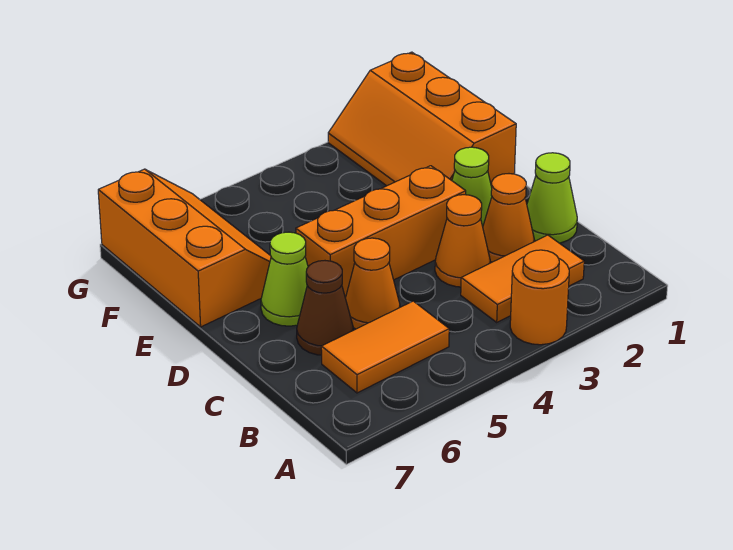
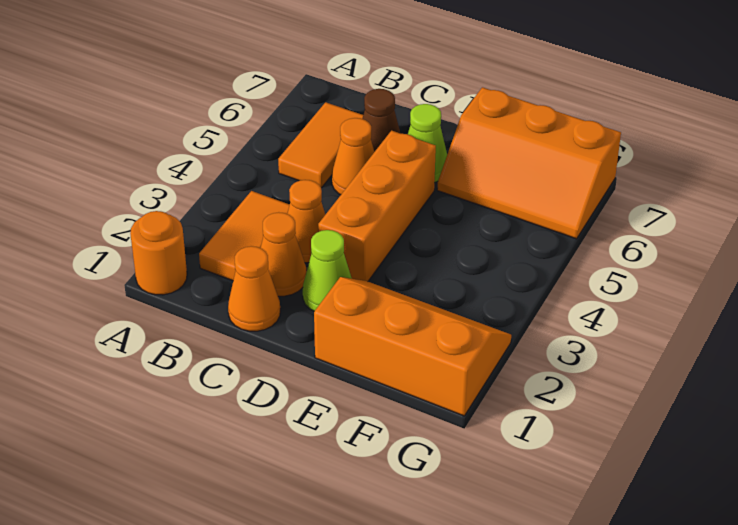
orange 1x1 round brick [510,250,569,345] -> orange 1x1 round brick moved to [130,211,187,295]
lime 1x1 cone [527,153,577,243] -> orange 1x1 cone [228,246,280,331]

